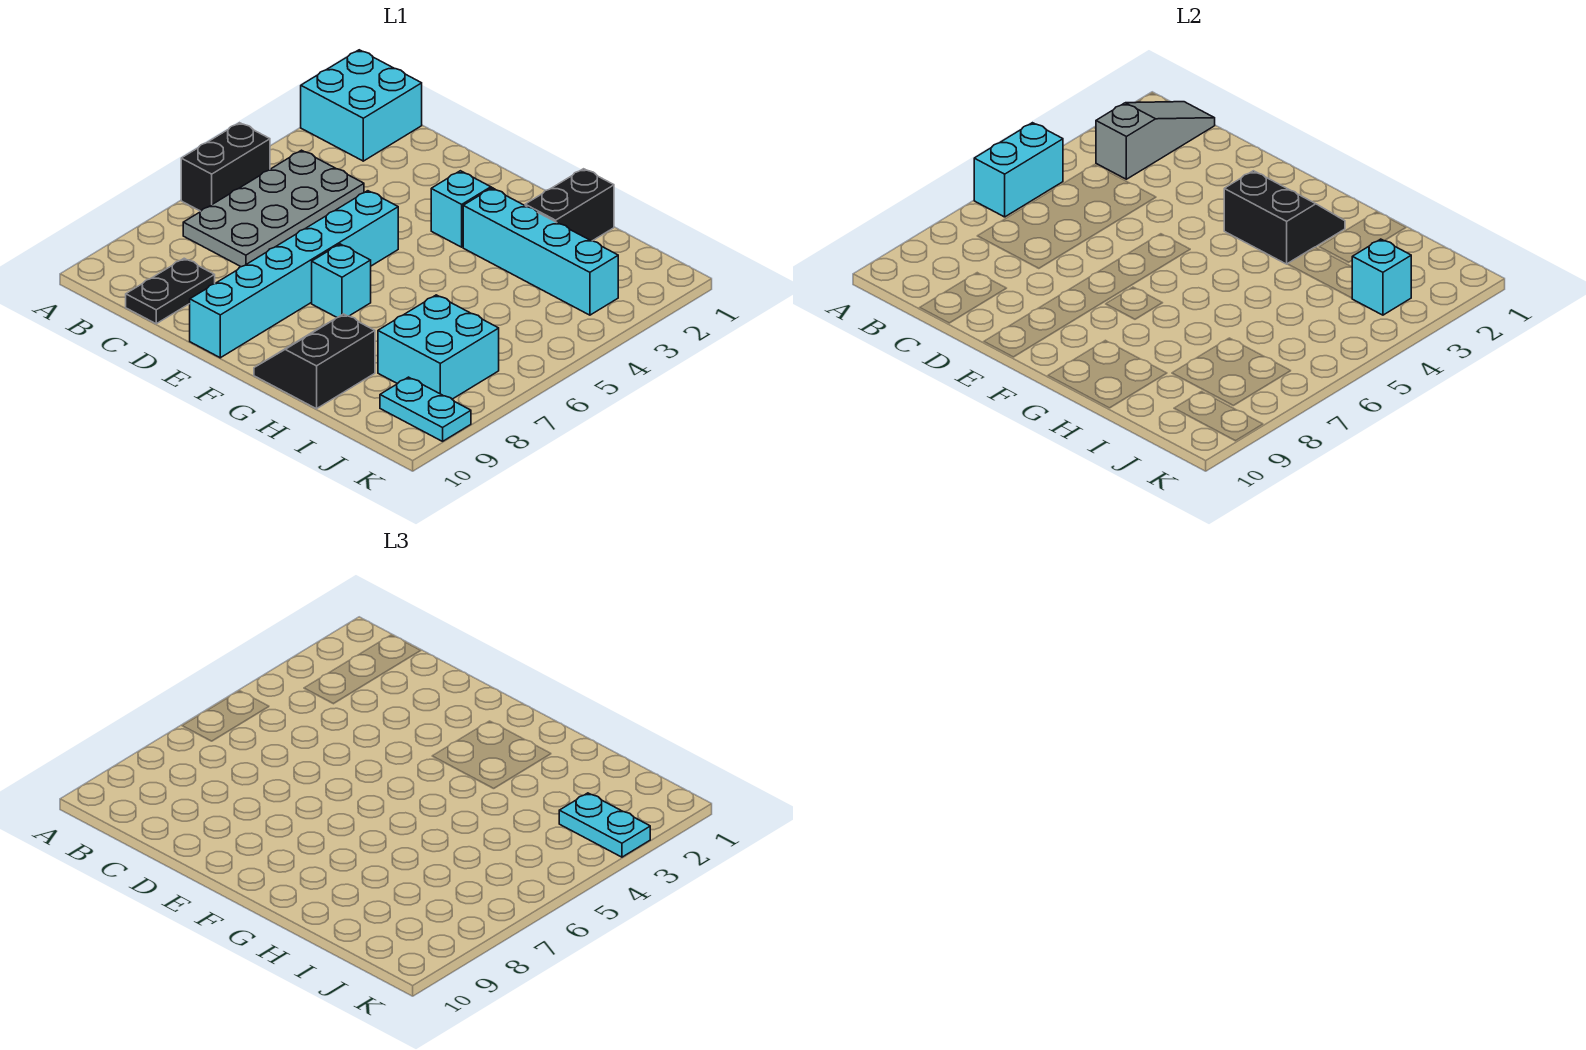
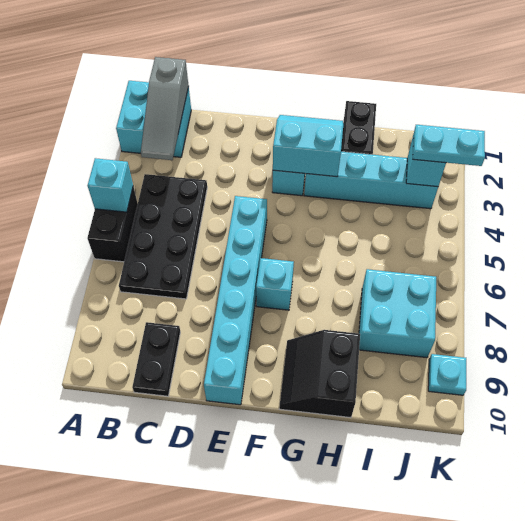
cyan 1x2 brick [974,123,1063,217] -> cyan 1x1 brick [88,158,133,212]
grey 1x3 slope [1096,102,1215,179] -> grey 1x3 slope turned to [141,57,189,160]
grey 2x4 plate [183,150,364,267] -> black 2x4 plate [119,174,207,299]
black 2x2 slope [1224,171,1345,264] -> cyan 2x2 slope [273,115,343,177]
cyan 1x2 plate [380,377,471,441] -> cyan 1x1 plate [428,354,466,395]

